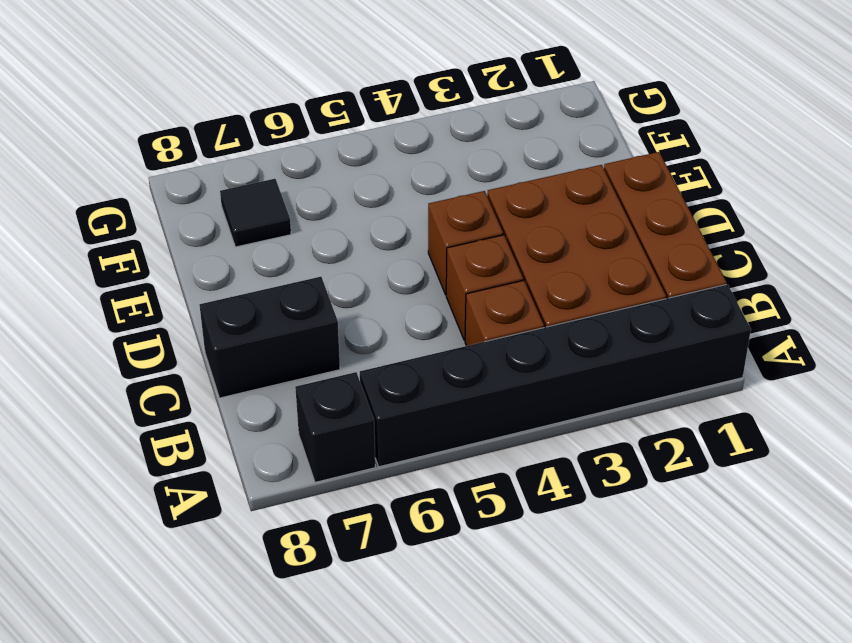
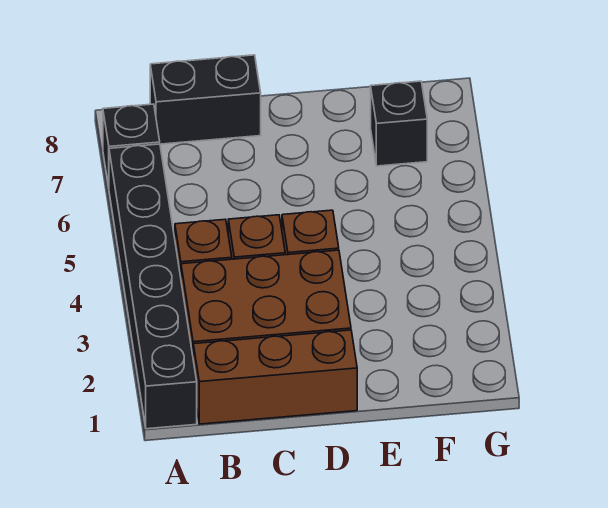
black 1x2 brick [199,277,340,398] -> black 1x2 brick turned to [150,55,261,144]
black 1x1 tile [220,179,291,247] -> black 1x1 brick [371,81,427,166]

